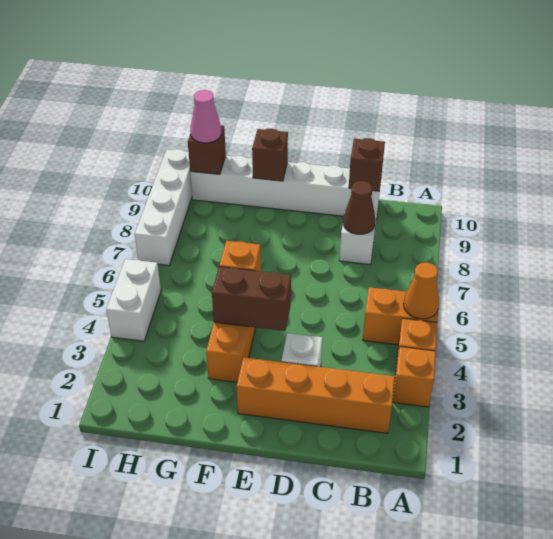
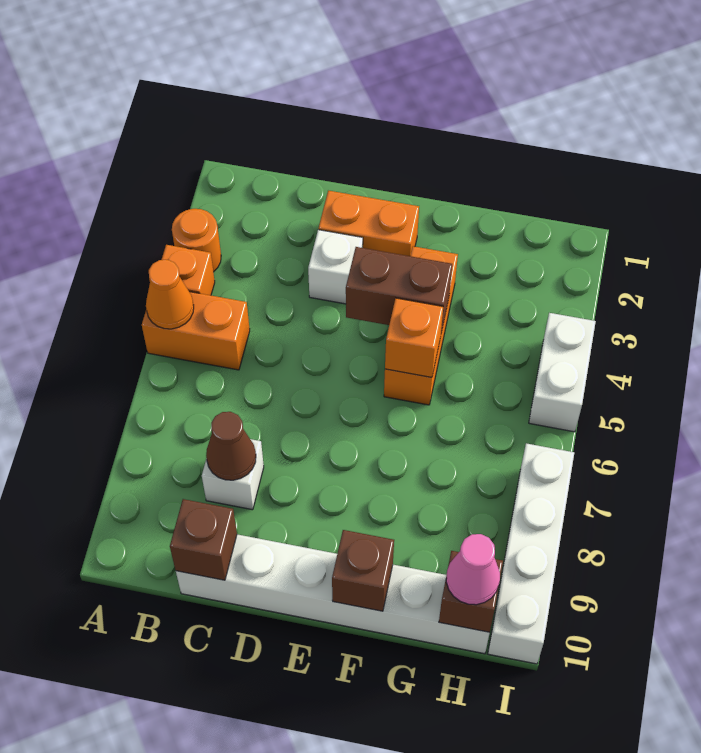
orange 1x1 brick [393,347,436,407] -> orange 1x1 round brick [172,209,221,272]
orange 1x4 brick [237,357,395,433] -> orange 1x2 brick [319,191,419,256]

